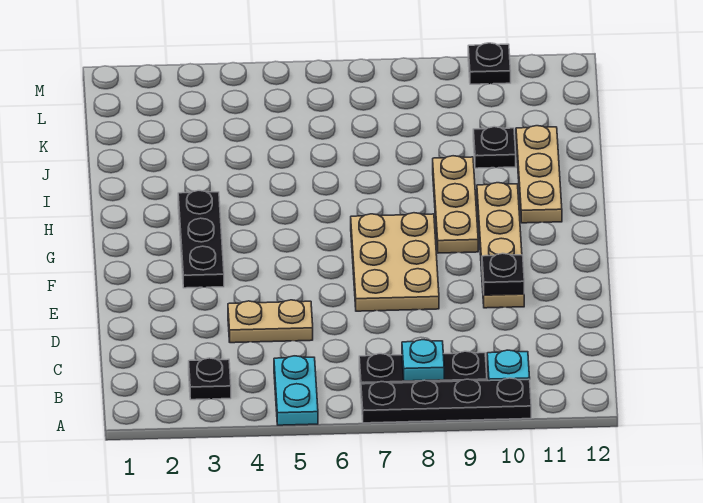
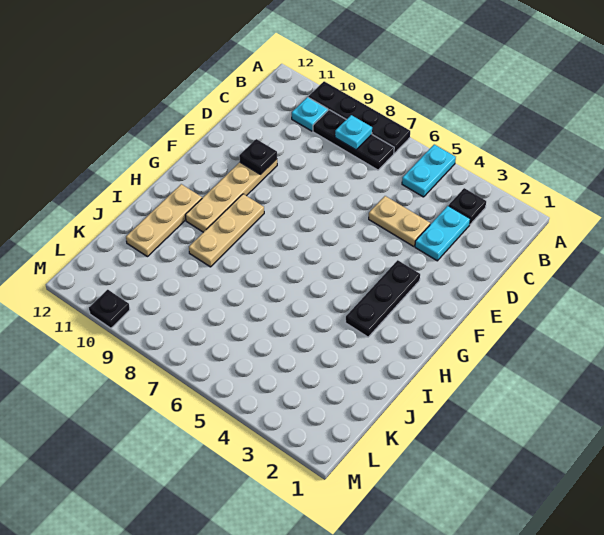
none -> cyan 1x2 plate [415,206,470,261]
tan 2x3 plate [351,213,439,311] -> none
black 1x1 plate [473,127,516,168] -> none

